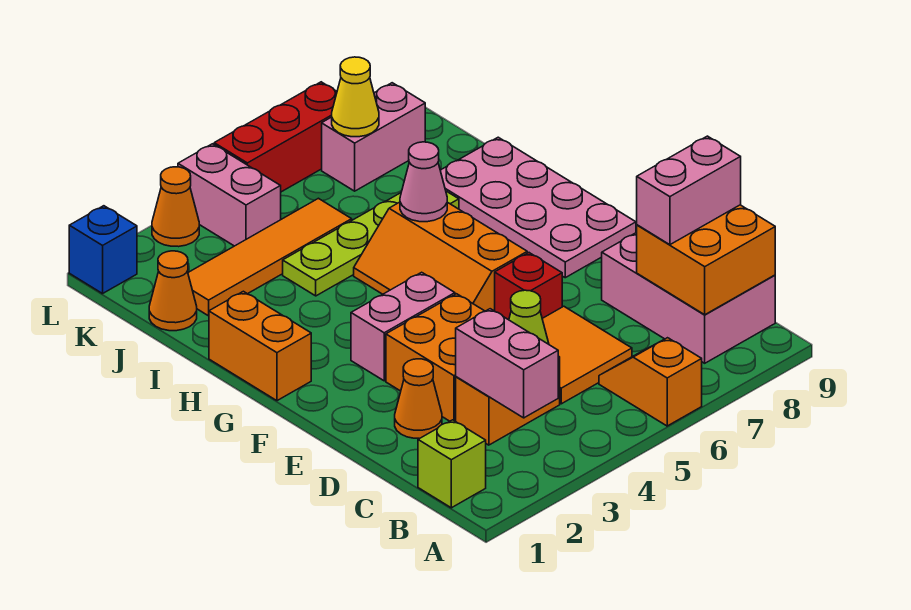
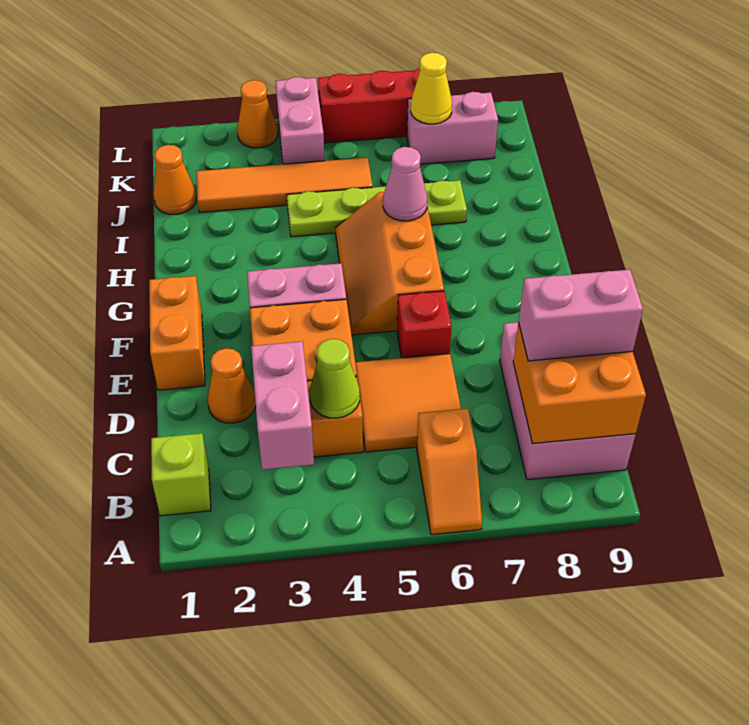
orange 1x2 slope [599,338,702,426] -> orange 1x2 slope turned to [417,408,482,535]
pink 2x4 plate [440,137,636,278] -> none
orange 1x2 brick [209,291,311,401] -> orange 1x2 brick moved to [149,276,205,390]
blue 1x1 brick [69,206,137,294] -> none

